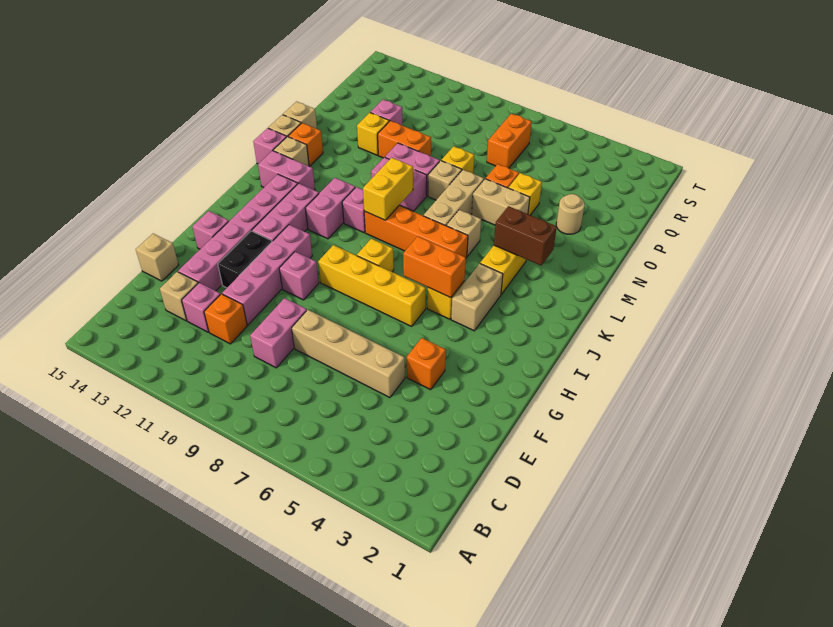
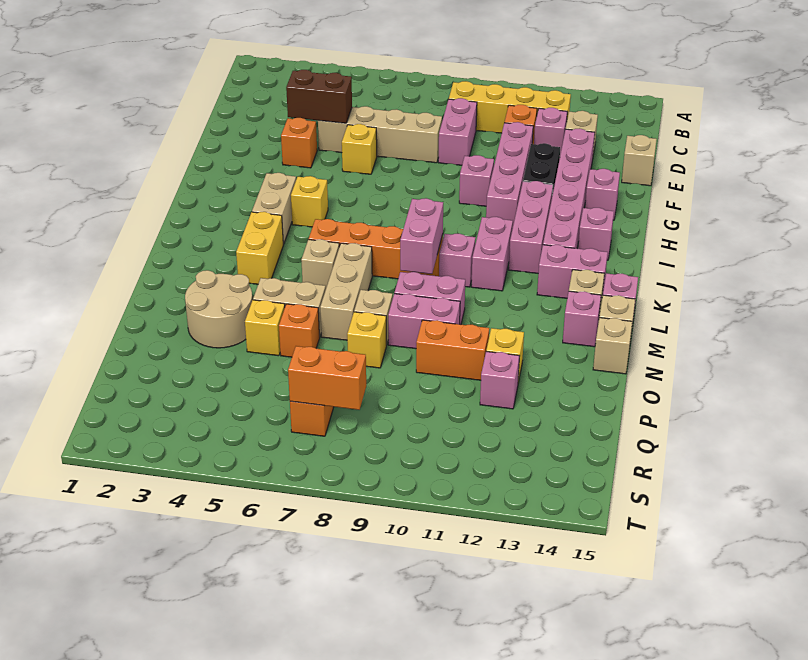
yellow 1x4 brick [318,245,426,326] -> yellow 1x4 brick moved to [449,81,571,133]
orange 1x2 brick [403,236,466,298] -> orange 1x2 brick moved to [288,346,366,410]
yellow 1x1 brick [357,239,394,272] -> yellow 1x1 brick moved to [342,124,377,174]
none -> pink 1x1 brick [578,208,614,260]
yellow 1x2 brick [363,158,413,220] -> pink 1x2 brick [400,198,443,274]
brown 1x2 brick [494,206,557,265] -> brown 1x2 brick moved to [286,70,352,123]
orange 1x1 brick [288,123,323,166] -> pink 1x1 brick [563,291,601,347]
tan 1x1 round brick [556,194,585,234] -> tan 2x2 round brick [185,270,253,348]

